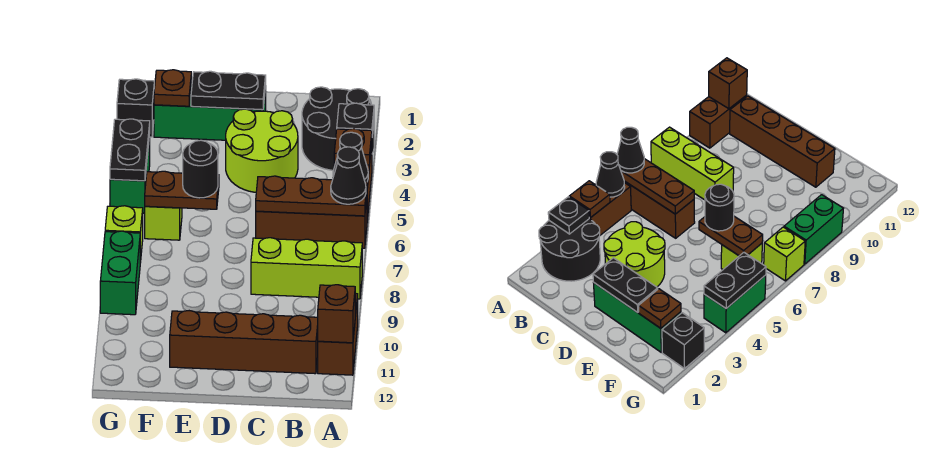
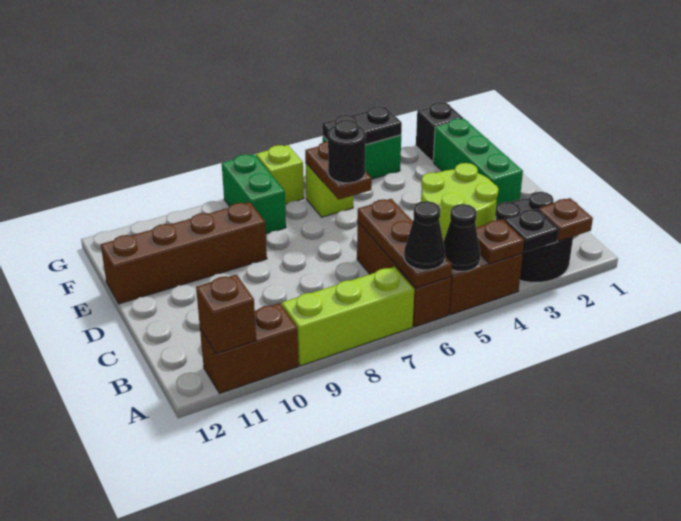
lime 1x3 brick [251,238,362,299] -> lime 1x3 brick turned to [282,267,414,366]
brown 1x4 brick [170,311,318,374] -> brown 1x4 brick turned to [101,202,267,304]
black 1x2 plate [191,71,266,110] -> none
brown 1x1 plate [154,70,191,106] -> brown 1x1 plate moved to [538,198,593,241]
green 1x2 brick [100,231,140,315] -> green 1x2 brick turned to [222,154,286,234]

